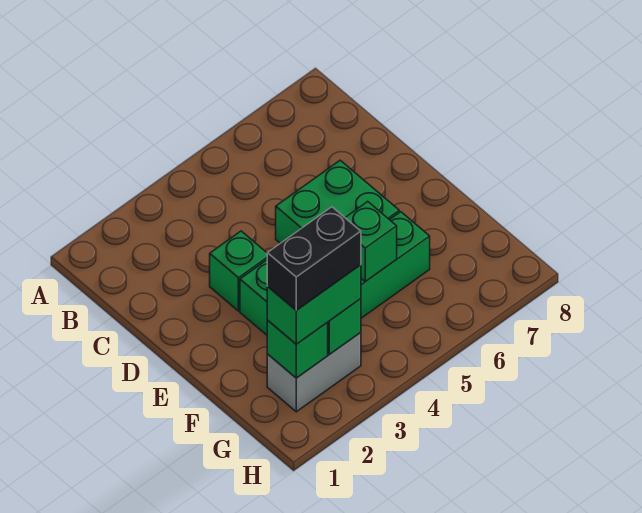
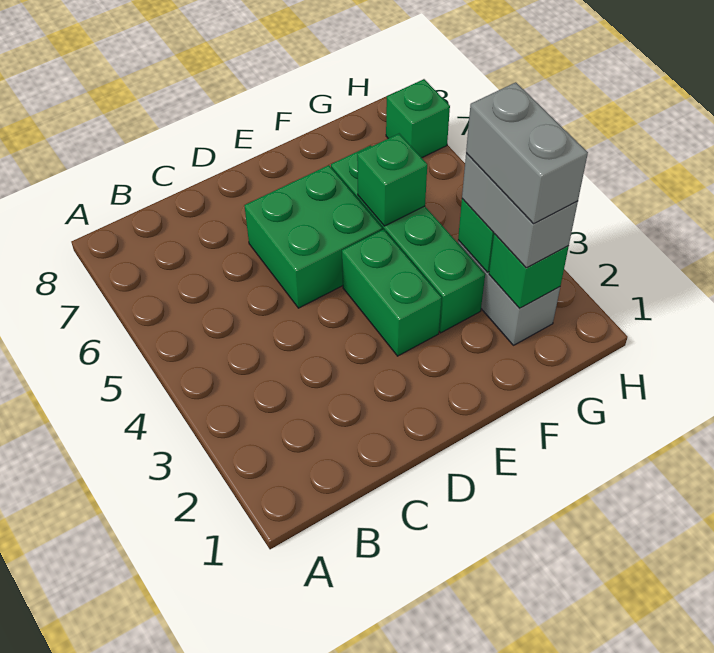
green 1x1 brick [210,231,267,311] -> green 1x1 brick moved to [386,79,450,158]
green 1x2 brick [267,265,361,344] -> grey 1x2 brick [462,153,578,268]
black 1x2 brick [267,207,361,310] -> grey 1x2 brick [466,82,588,224]

